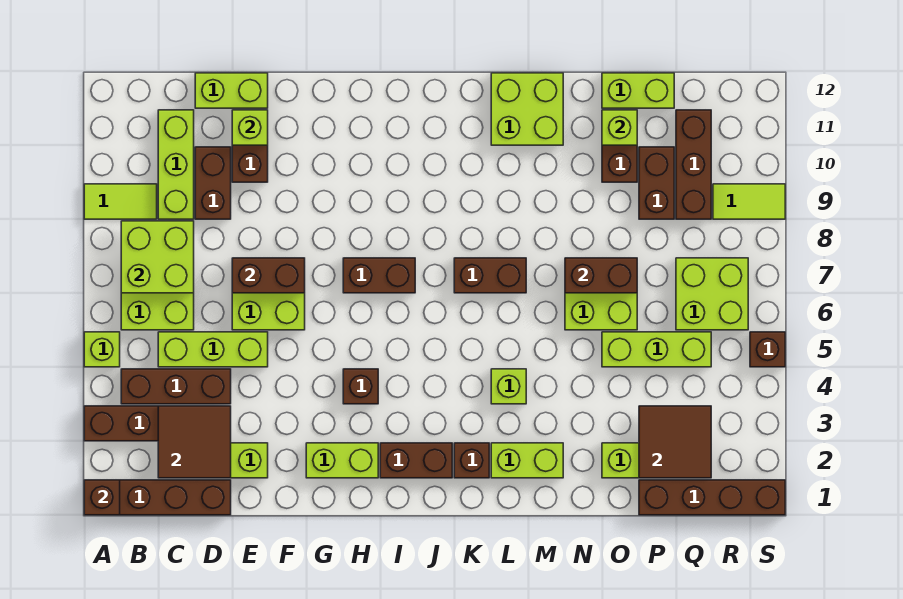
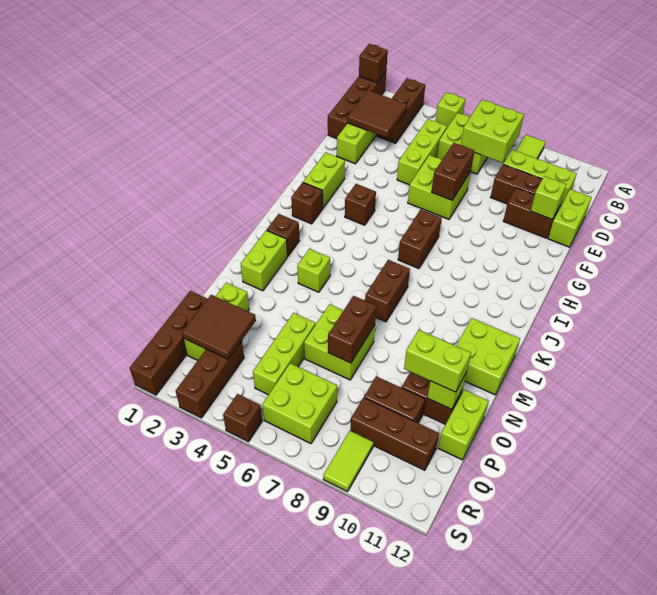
brown 1x3 brick [121,369,231,404] -> brown 1x3 brick moved to [176,341,244,418]
brown 1x2 brick [380,443,452,478] -> brown 1x1 brick [291,182,323,224]
none -> lime 1x2 brick [404,330,471,392]

